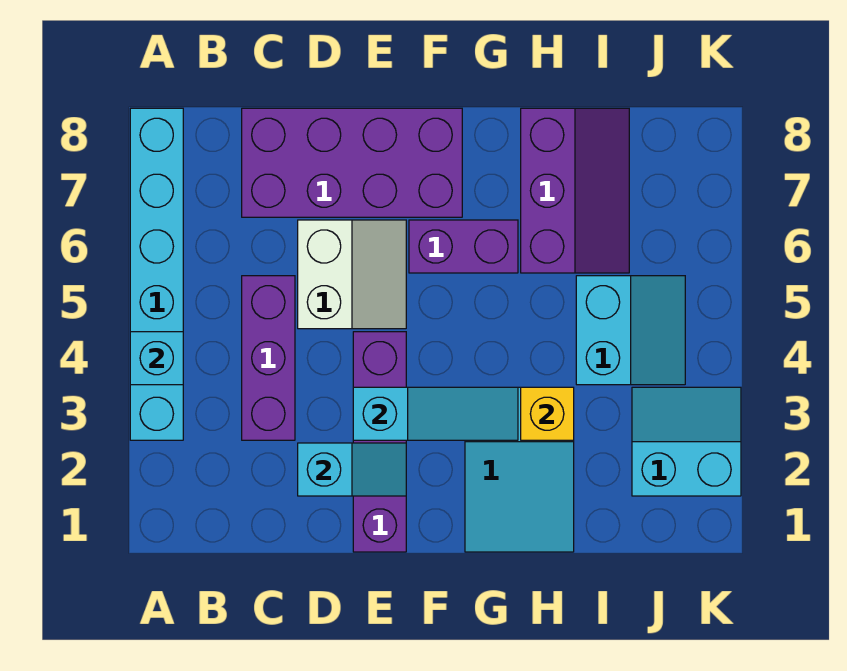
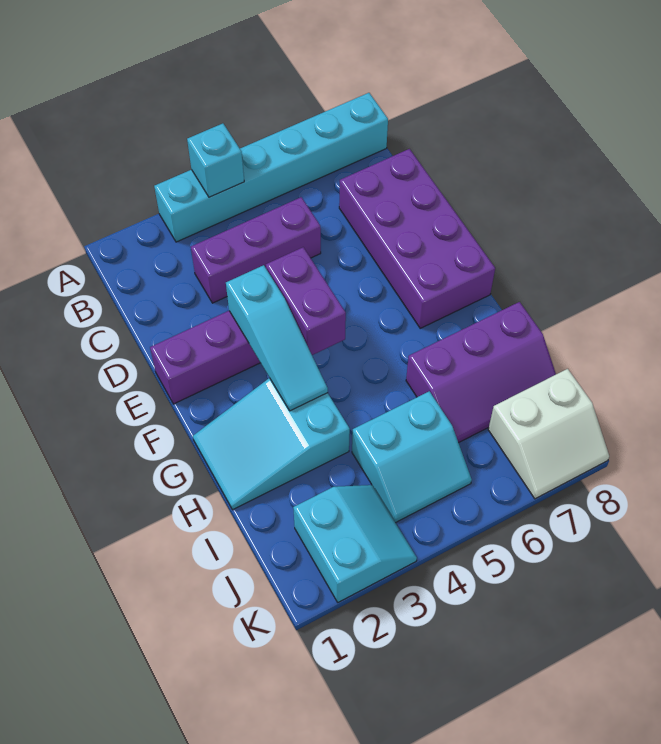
cyan 1x2 slope [298,443,406,496] -> none
white 2x2 slope [298,220,406,329] -> white 2x2 slope moved to [488,369,609,499]
purple 1x2 brick [409,220,518,273] -> purple 1x2 brick moved to [266,247,346,355]
yellow 1x1 brick [521,387,574,440] -> none

